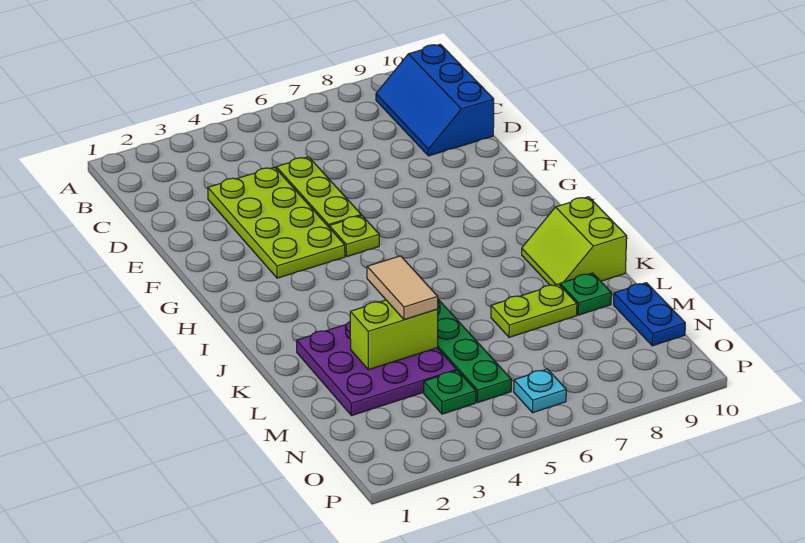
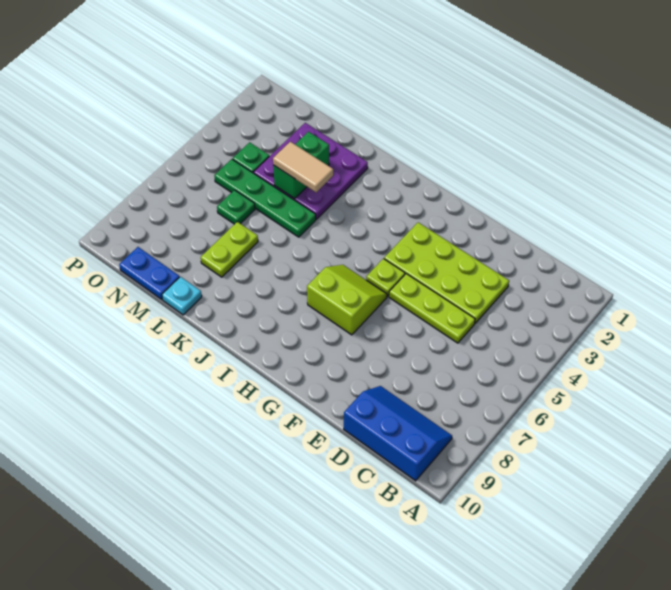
lime 2x2 slope [522,197,627,285] -> lime 2x2 slope moved to [307,265,387,335]
lime 1x2 brick [350,300,438,370] -> green 1x2 brick [273,132,329,199]
green 1x1 plate [560,273,611,315] -> green 1x1 plate moved to [217,190,255,224]
cyan 1x1 plate [514,369,566,413] -> cyan 1x1 plate moved to [162,277,202,315]

